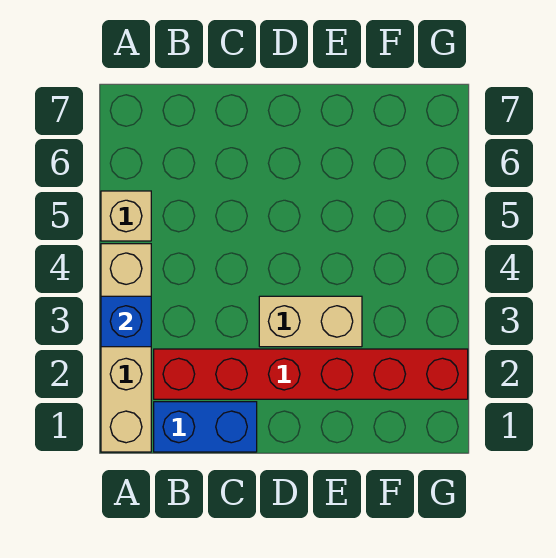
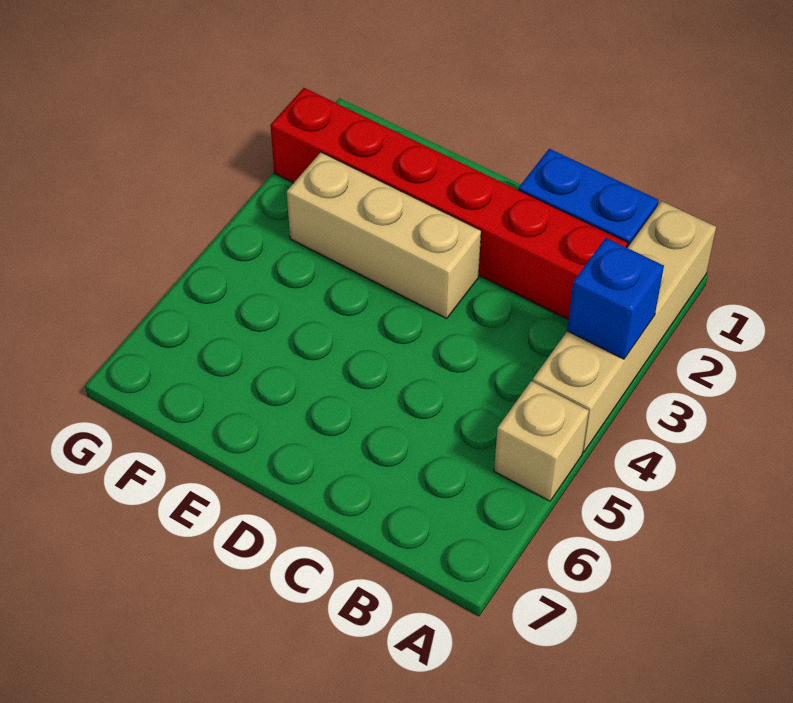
tan 1x2 brick [259,296,362,347] -> tan 1x3 brick [287,152,481,319]

